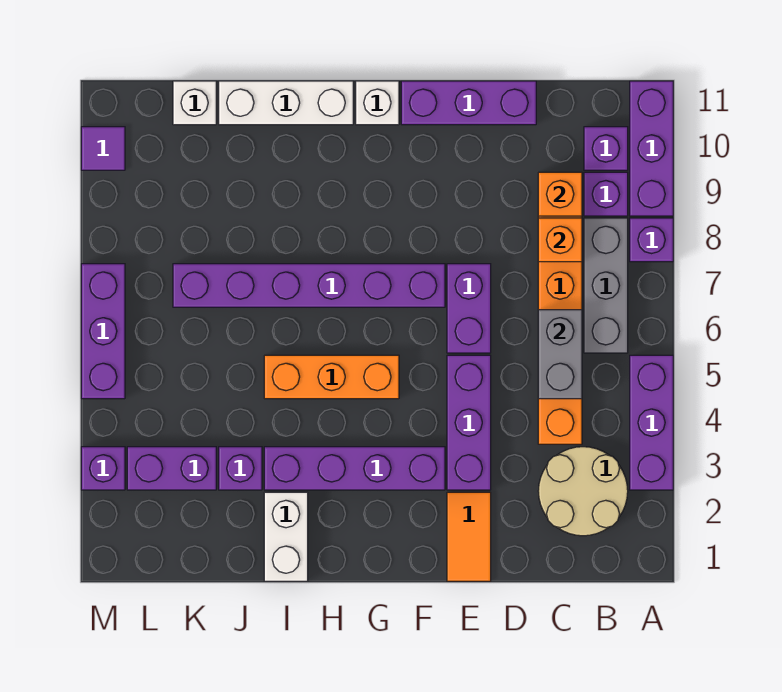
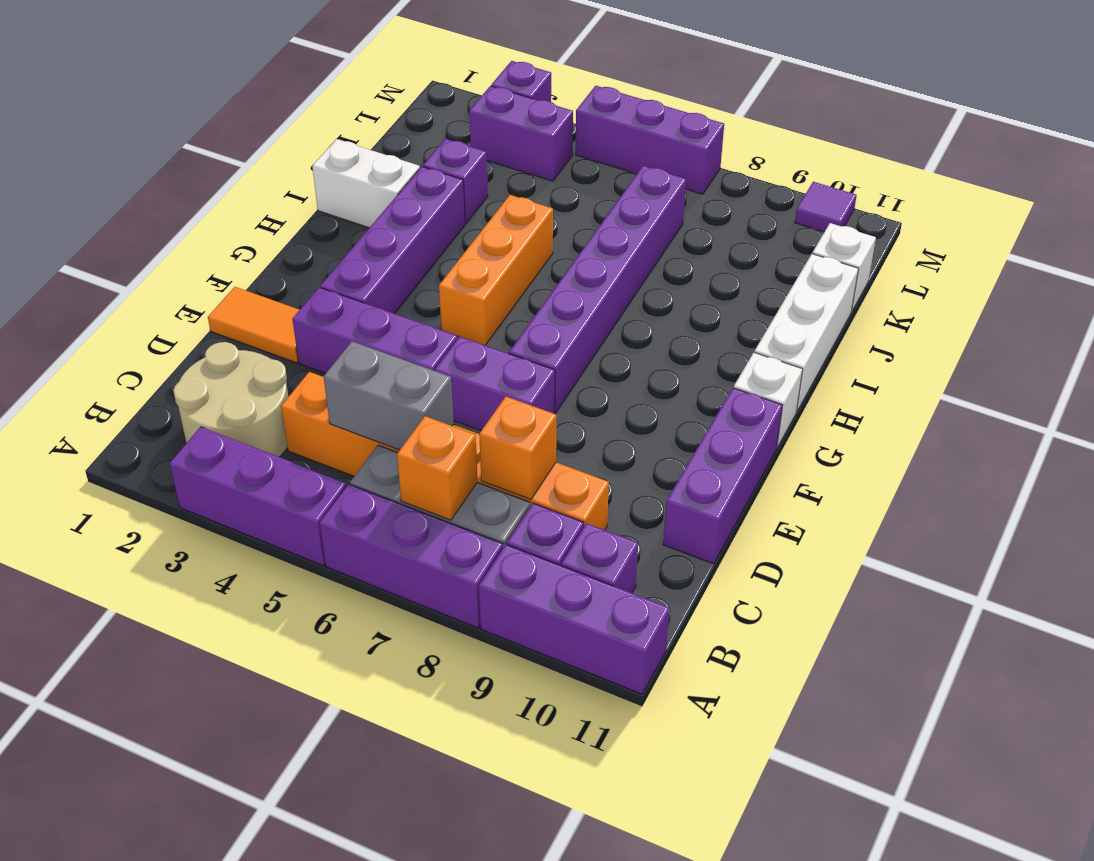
purple 1x1 brick [630,218,673,262] -> purple 1x3 brick [320,484,503,628]
orange 1x1 brick [538,172,582,216] -> orange 1x1 brick moved to [397,416,477,520]
purple 1x2 brick [127,447,216,490] -> purple 1x2 brick turned to [469,86,573,181]

